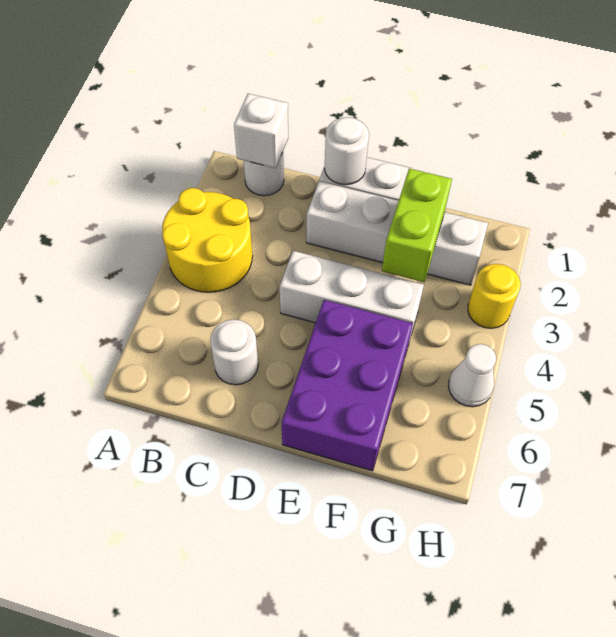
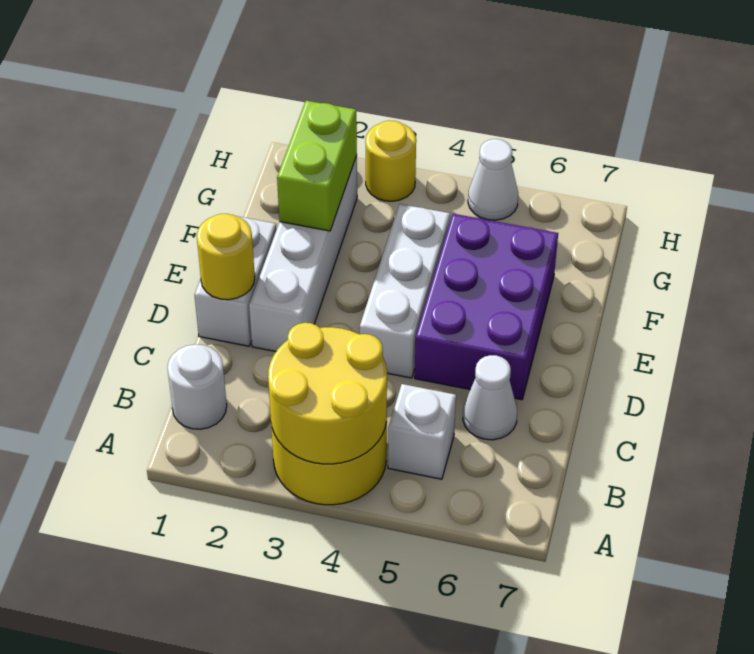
none -> yellow 2x2 round brick [268,323,387,464]
white 1x1 brick [234,94,288,168] -> white 1x1 brick moved to [388,384,456,479]
white 1x1 round brick [210,319,258,385] -> white 1x1 cone [463,355,517,440]
white 1x1 round brick [325,117,369,185] -> yellow 1x1 round brick [197,214,255,300]
purple 2x3 brick [281,300,413,471] -> purple 2x3 brick turned to [415,214,558,400]
lime 1x2 brick [382,168,452,282] -> lime 1x2 brick turned to [277,101,357,231]

